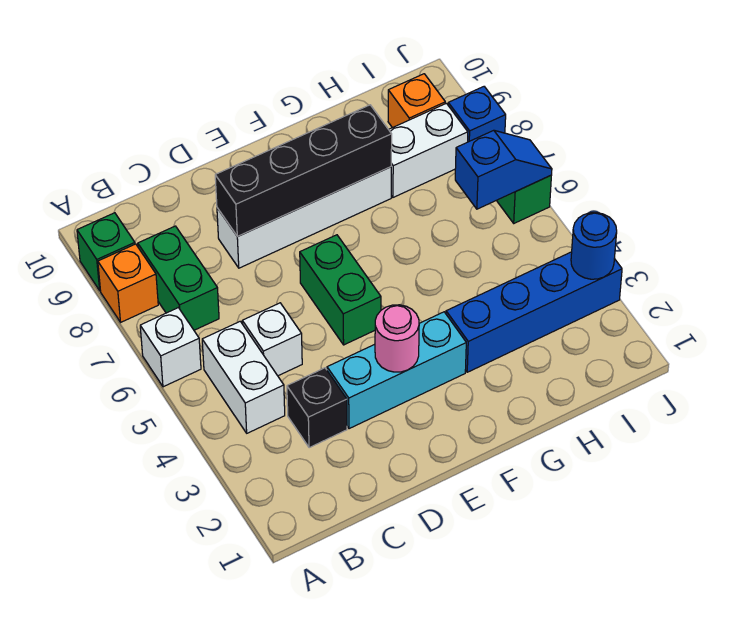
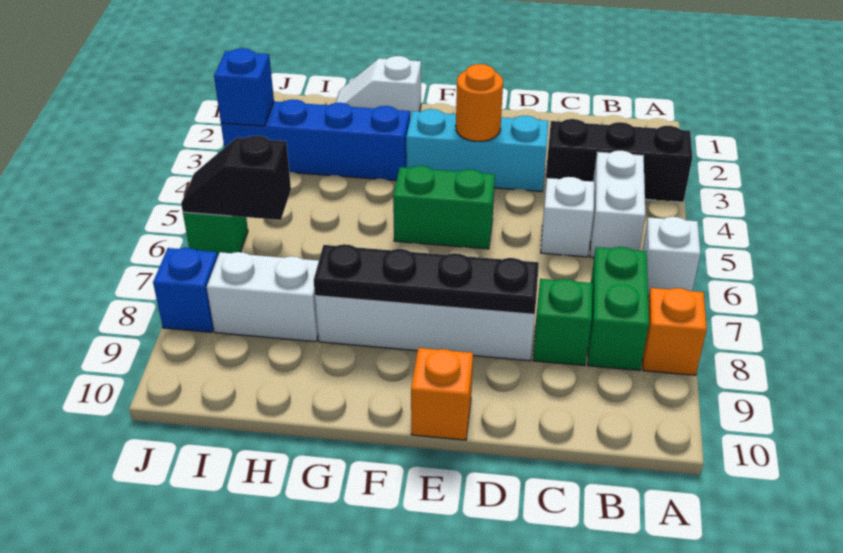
green 1x1 brick [77,213,135,291] -> green 1x1 brick moved to [533,279,592,366]
black 1x1 brick [287,368,347,448] -> black 1x3 brick [545,119,692,202]
black 1x4 brick [215,105,392,237] -> black 1x4 plate [314,244,539,314]
pink 1x1 round brick [375,305,419,372] -> orange 1x1 round brick [456,64,503,141]
green 1x2 brick [300,235,381,345] -> green 1x2 brick turned to [393,166,495,249]
none -> white 1x2 slope [336,56,421,118]
blue 1x2 slope [455,130,552,209] -> black 1x2 slope [181,136,291,220]
orange 1x1 brick [388,74,445,128] -> orange 1x1 brick moved to [411,348,473,440]
blue 1x1 round brick [571,213,617,279] -> blue 1x1 brick [214,48,274,126]

